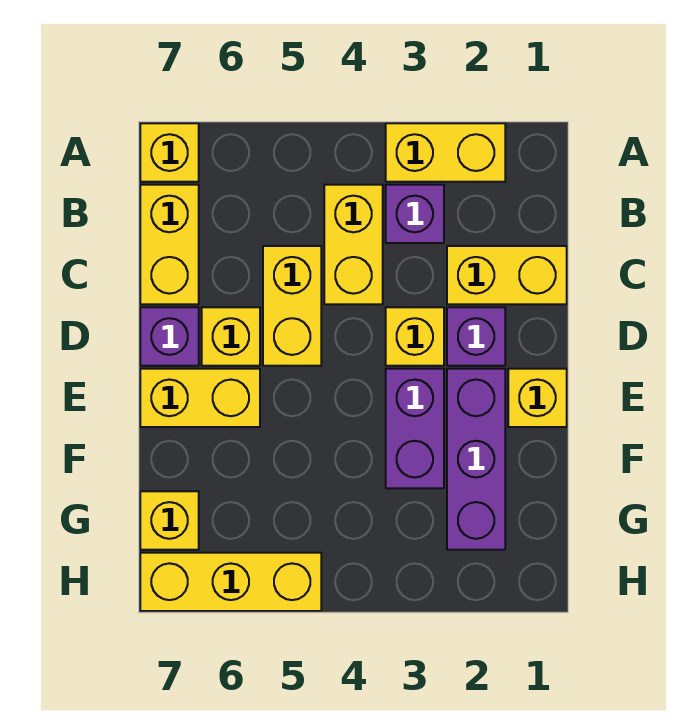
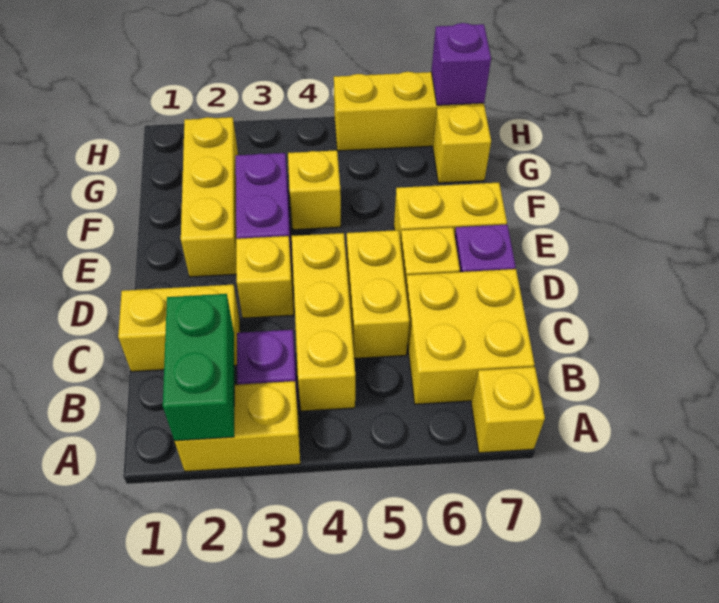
none -> green 1x2 brick [163,294,234,441]
yellow 1x2 brick [324,185,383,304] -> yellow 1x3 brick [292,233,355,411]
yellow 1x2 brick [140,185,199,304] -> yellow 2x2 brick [406,269,534,404]
purple 1x1 brick [447,307,505,366] -> purple 1x1 brick moved to [431,23,491,105]
yellow 1x1 brick [508,369,567,427] -> yellow 1x1 brick moved to [288,150,341,230]
purple 1x3 brick [447,369,505,550] -> yellow 1x3 brick [181,117,238,277]

